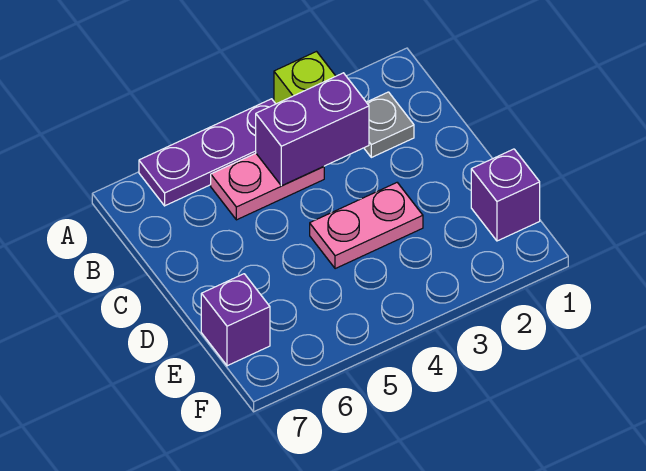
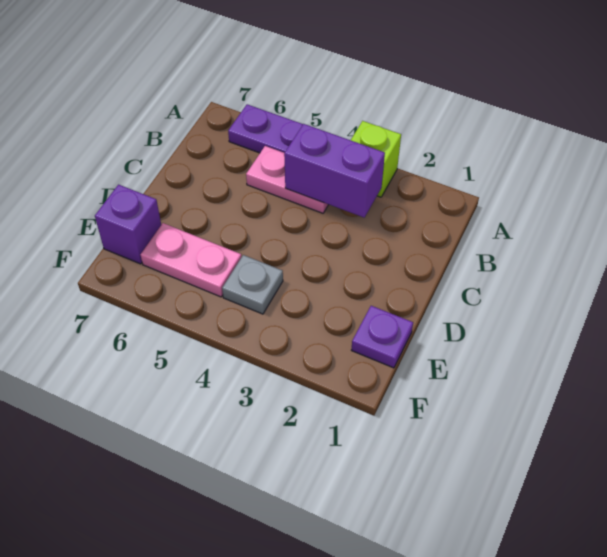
grey 1x1 plate [364,92,414,157] -> grey 1x1 plate moved to [222,255,283,314]
pink 1x2 plate [310,183,423,269] -> pink 1x2 plate moved to [141,223,241,297]
purple 1x1 brick [471,149,540,241] -> purple 1x1 plate [352,306,413,368]

